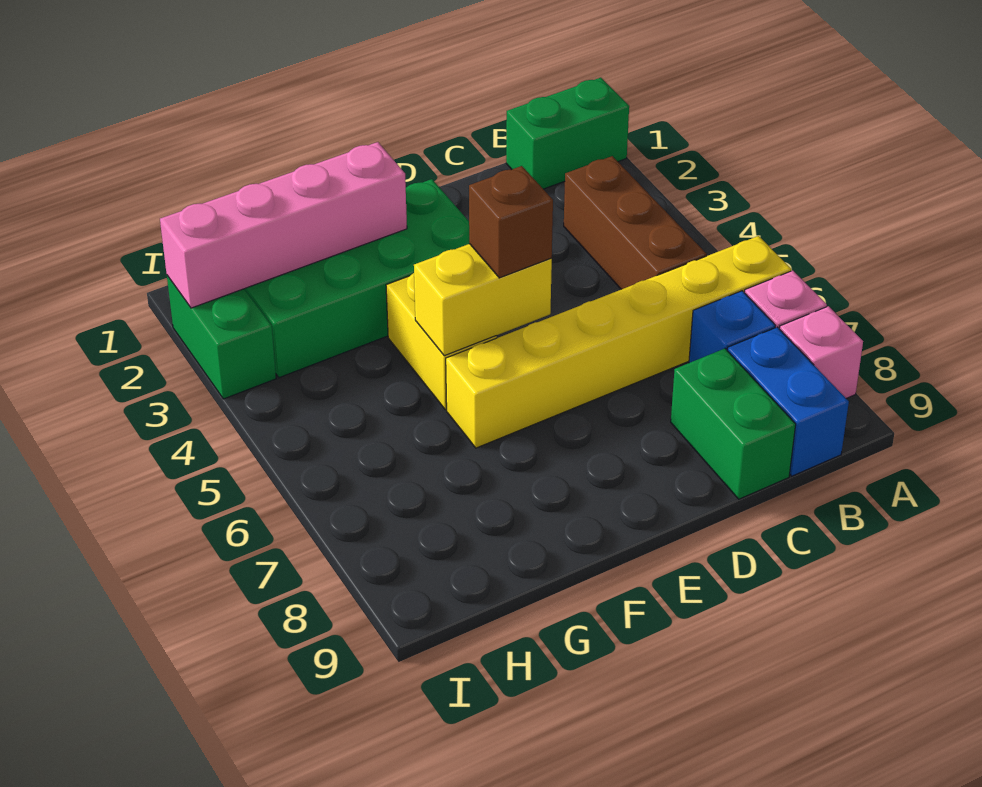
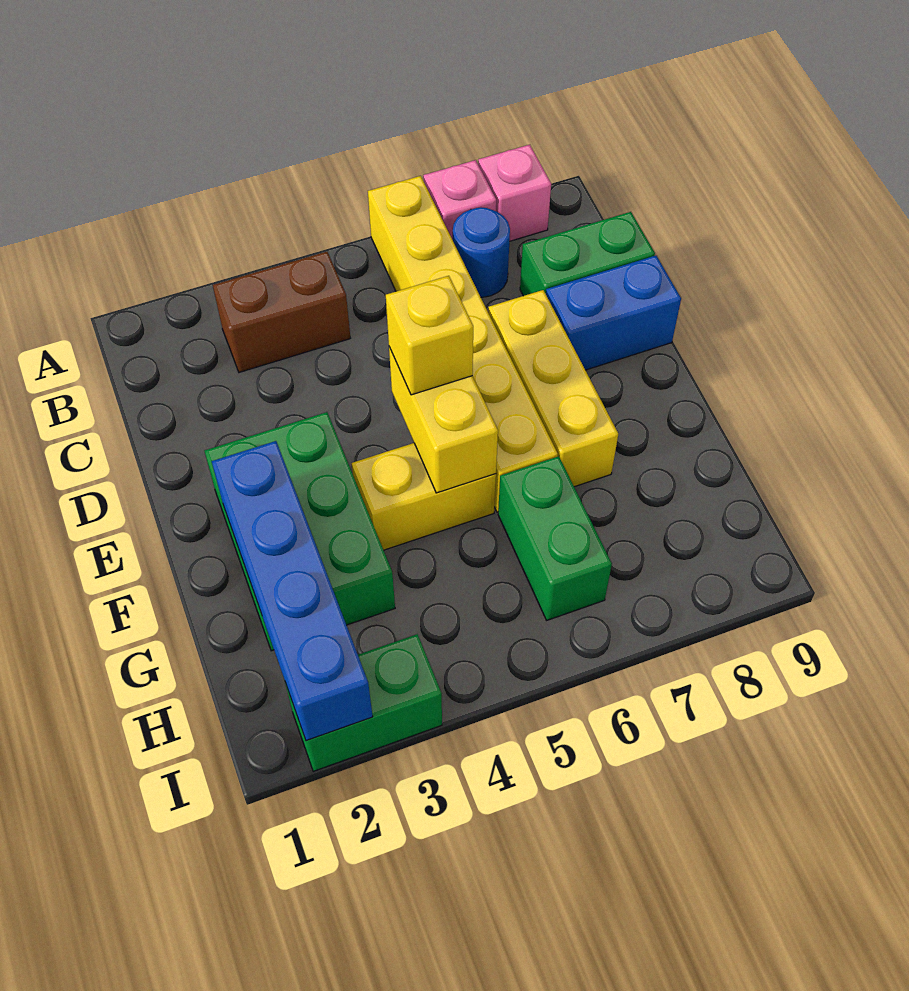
green 1x2 brick [506,78,629,189] -> green 1x2 brick moved to [498,456,612,620]
brown 1x3 brick [564,156,707,289] -> brown 1x2 brick [213,252,350,372]
blue 1x1 brick [689,291,775,363] -> blue 1x1 round brick [453,207,510,297]
blue 1x2 brick [727,327,849,476] -> blue 1x2 brick moved to [546,256,681,370]
none -> yellow 1x3 brick [488,290,618,487]
green 2x4 brick [245,179,469,378] -> green 2x3 brick [205,412,395,651]
brown 1x1 brick [469,166,553,278] -> yellow 1x1 brick [386,276,473,395]
pink 1x4 brick [160,142,407,308] -> blue 1x4 brick [212,441,373,741]

